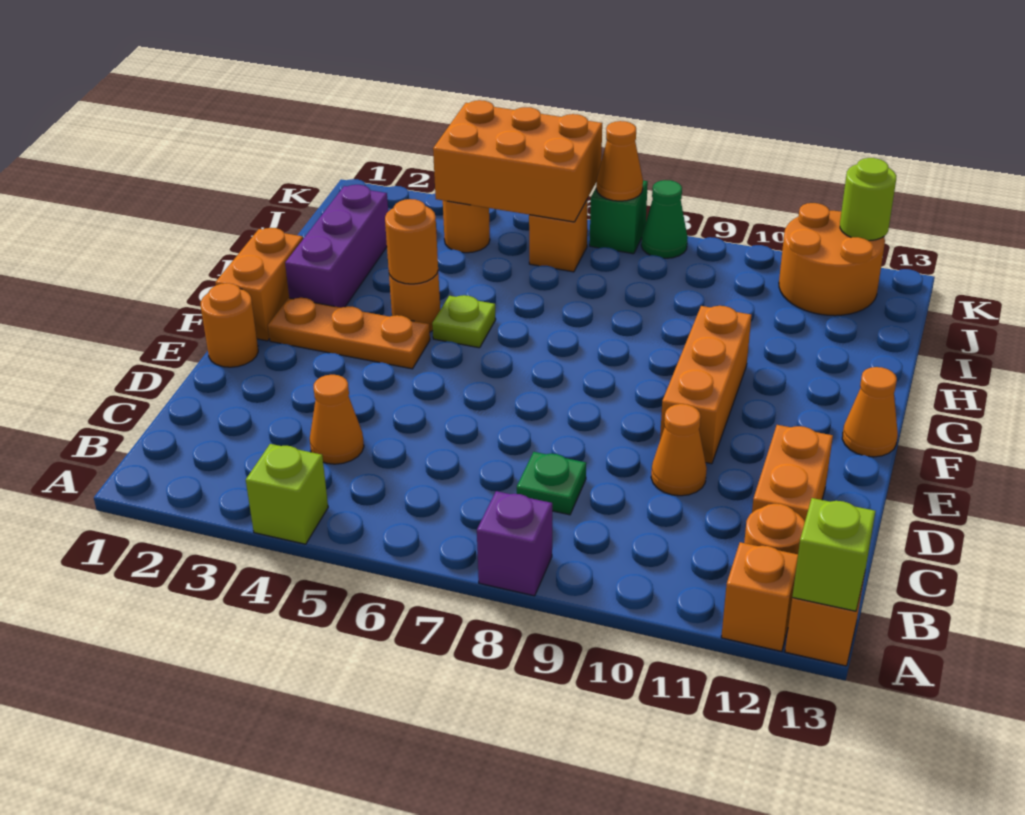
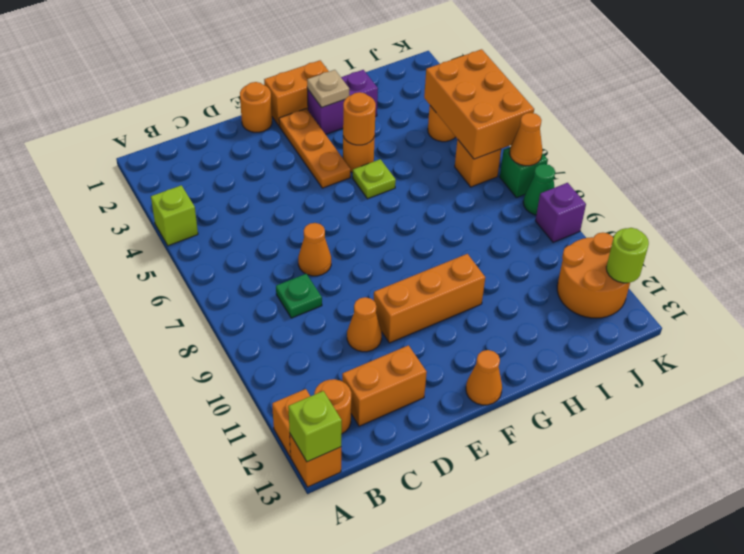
purple 1x1 brick [477,491,552,596] -> purple 1x1 brick moved to [535,183,586,242]
orange 1x1 cone [310,375,364,464] -> orange 1x1 cone moved to [298,223,331,276]
purple 1x3 brick [285,185,388,308] -> purple 1x2 brick [308,70,378,134]
none -> tan 1x1 plate [307,70,349,107]

